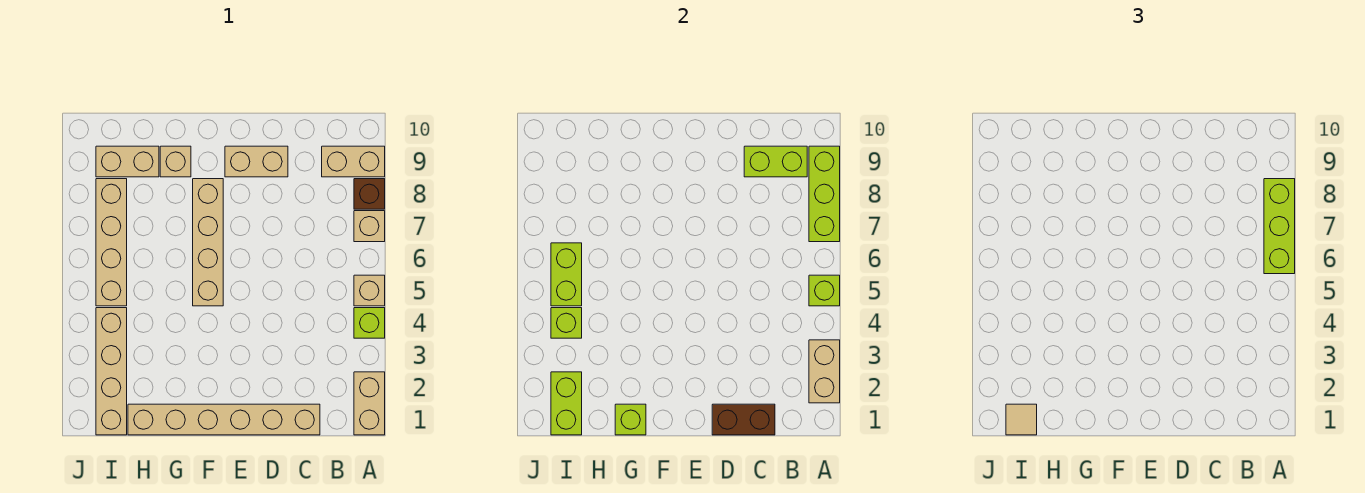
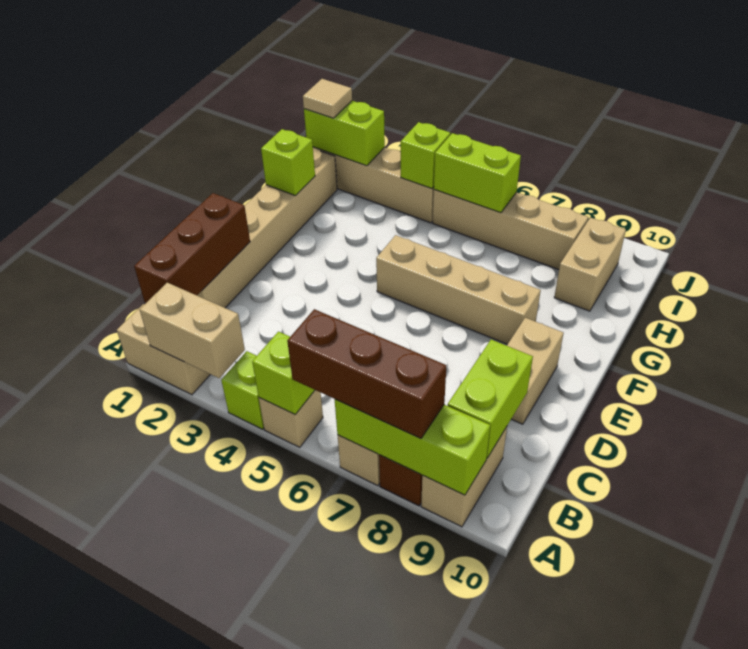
lime 1x3 brick [1264,179,1295,274] -> brown 1x3 brick [287,309,446,439]
brown 1x2 brick [712,404,775,435] -> brown 1x3 brick [134,193,250,303]
tan 1x1 brick [160,146,191,177] -> none

